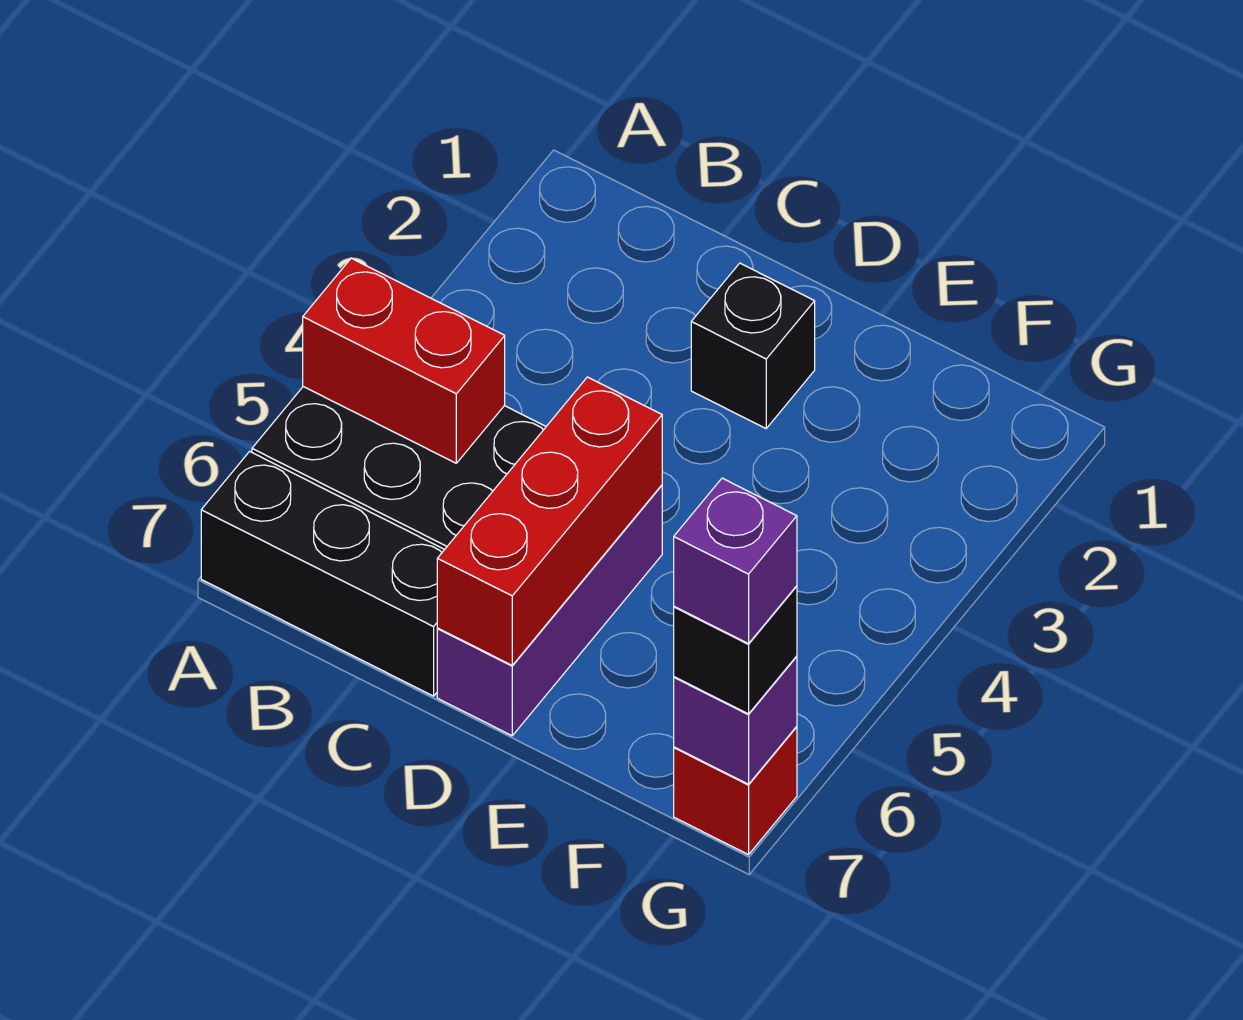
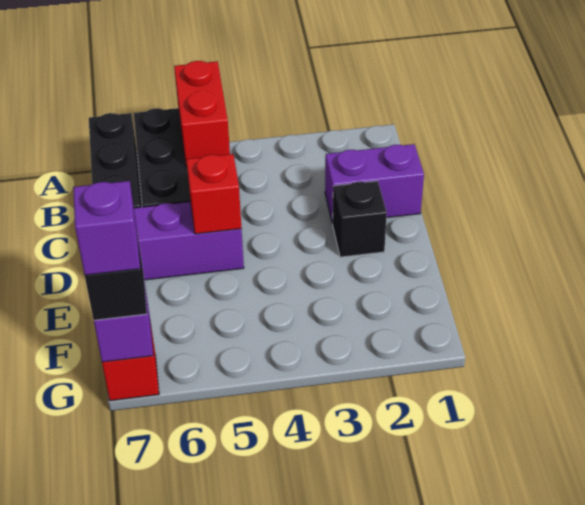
none -> purple 1x2 brick [325,144,424,223]
red 1x3 brick [437,377,662,665] -> red 1x1 brick [186,154,241,234]

